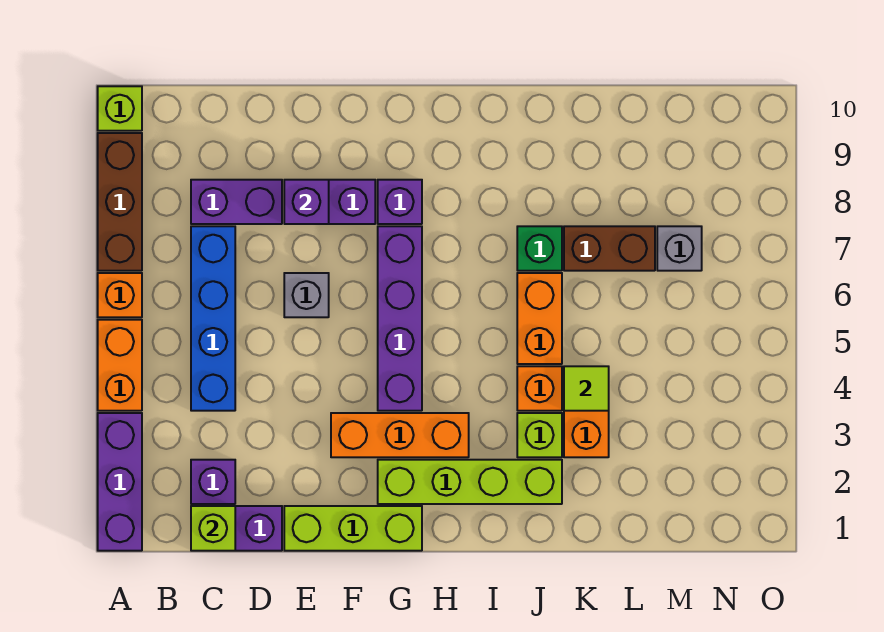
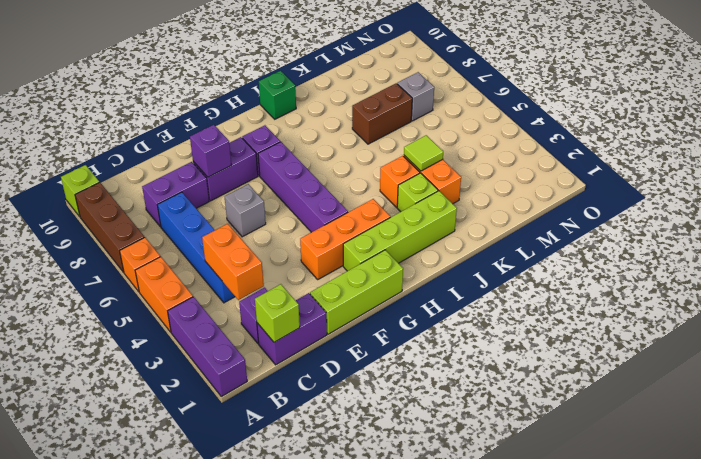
orange 1x2 brick [517,273,562,364] -> orange 1x2 brick moved to [202,224,264,300]
green 1x1 brick [517,226,562,271] -> green 1x1 brick moved to [259,71,296,119]

